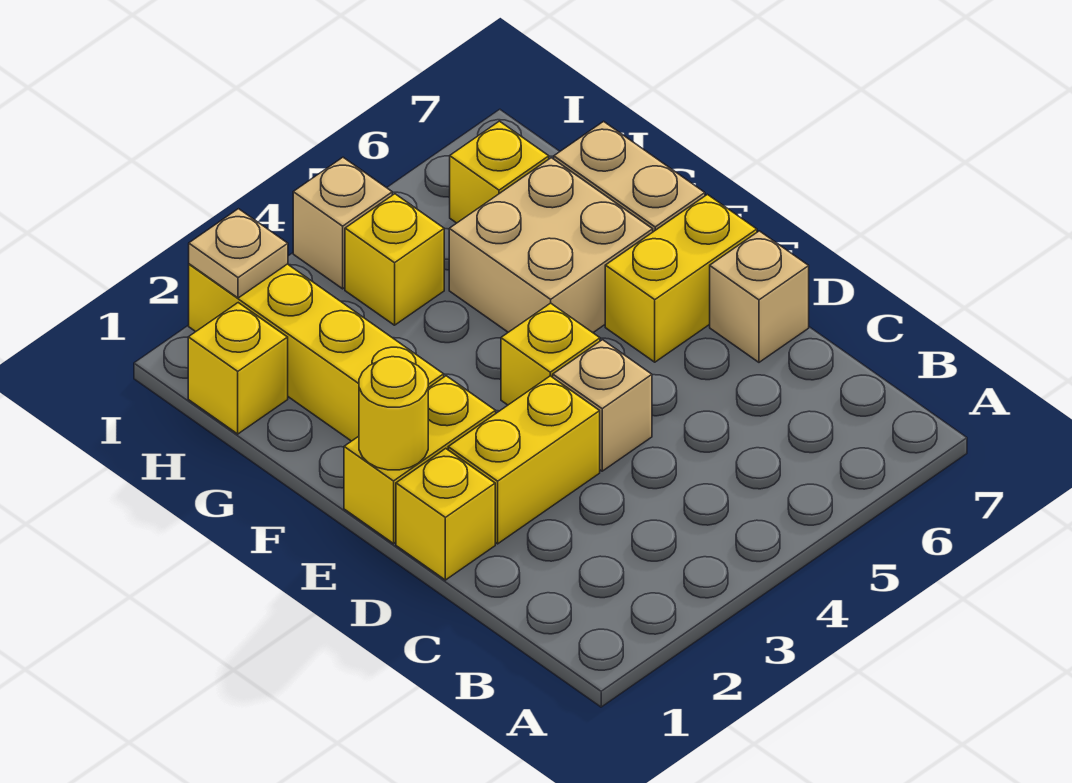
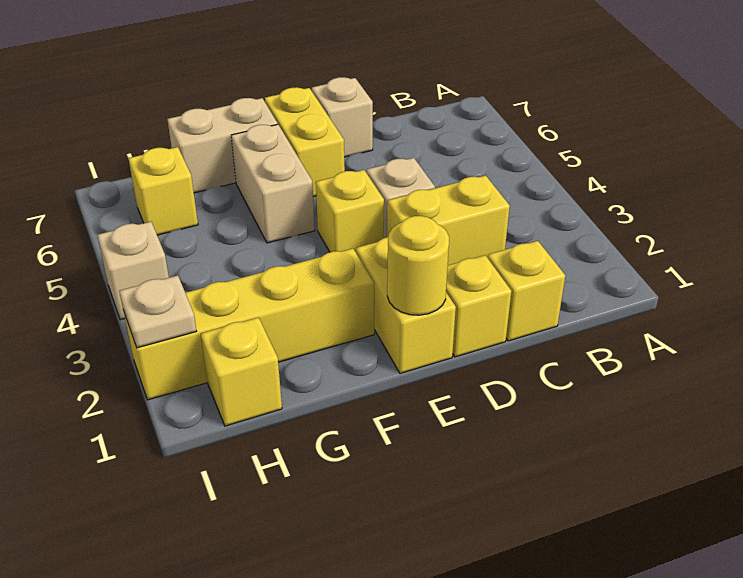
yellow 1x2 brick [448,376,600,544] -> yellow 1x2 brick turned to [387,175,510,265]
tan 2x2 brick [449,158,653,333] -> tan 1x2 brick [231,124,315,243]
yellow 1x1 brick [345,194,444,325] -> yellow 1x1 brick moved to [488,241,565,341]

